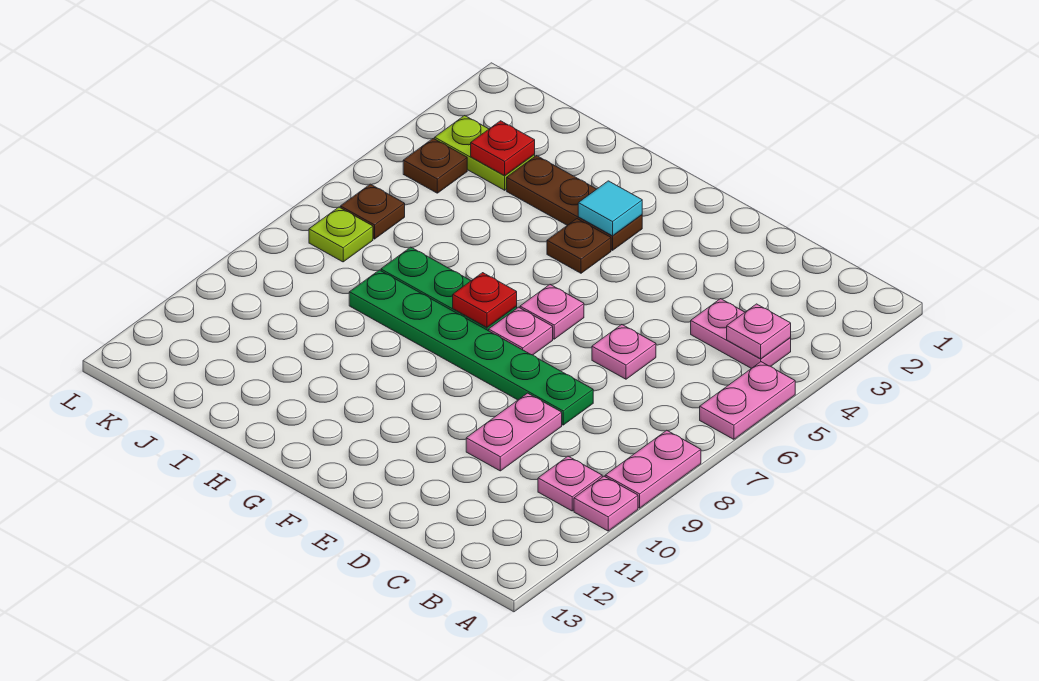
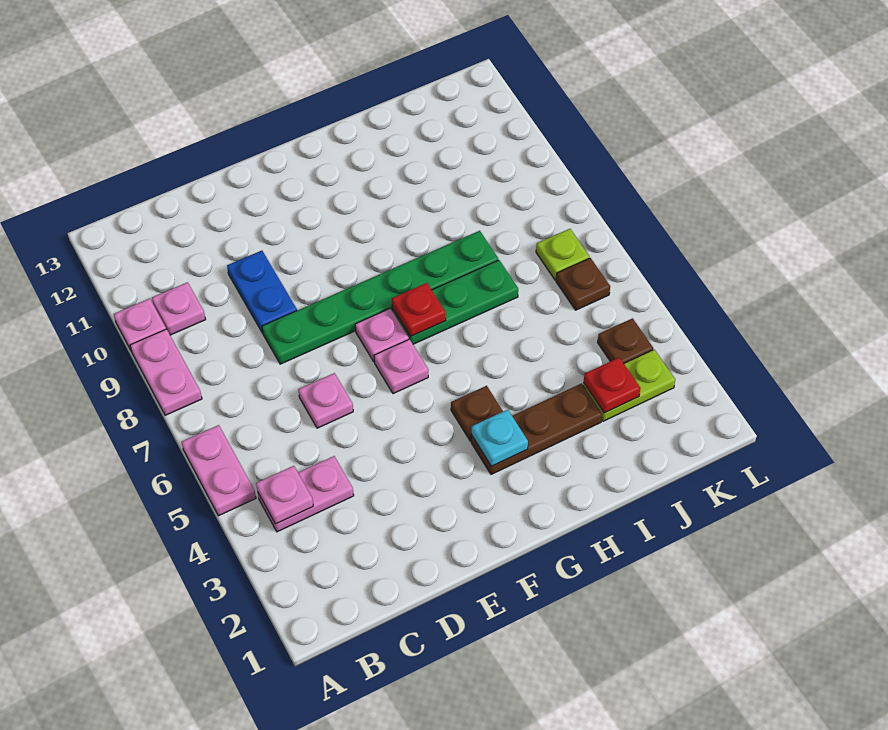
pink 1x2 plate [466,393,562,471] -> blue 1x2 plate [227,251,297,333]
cyan 1x1 tile [578,181,642,236] -> cyan 1x1 plate [471,410,528,466]

